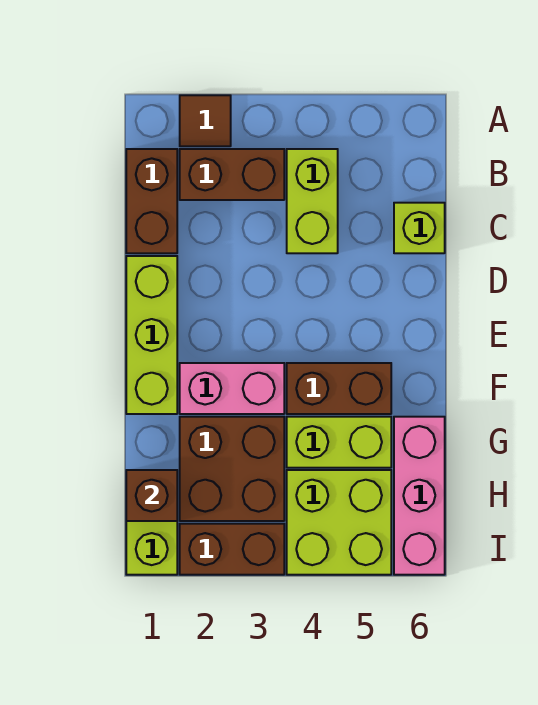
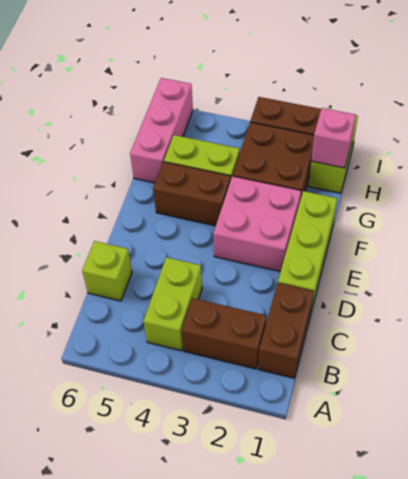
brown 1x1 tile [180,95,231,146] -> none
pink 1x2 brick [180,363,284,414] -> pink 2x2 brick [213,176,301,272]
brown 1x1 brick [126,470,177,521] -> pink 1x1 brick [311,108,356,168]
lime 2x2 brick [287,470,391,575] -> none

